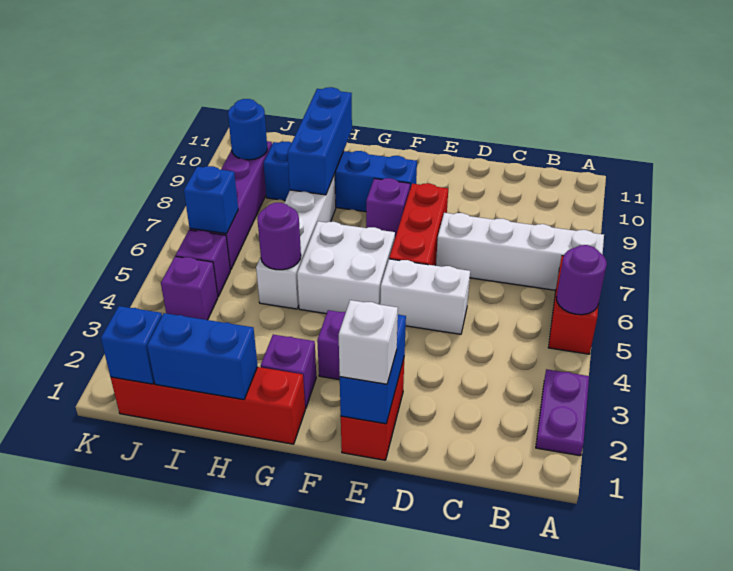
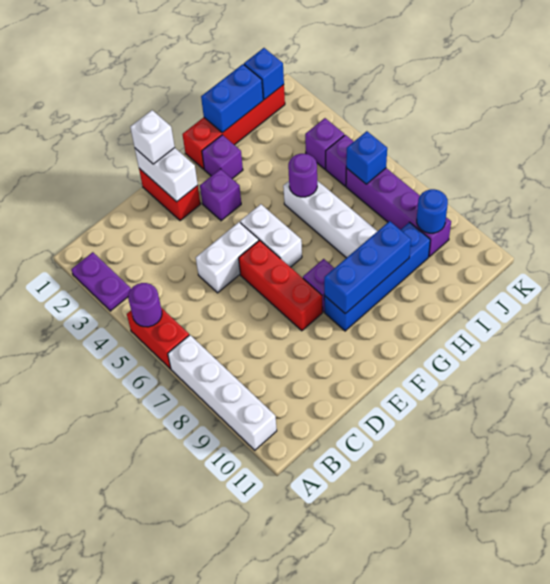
white 1x4 brick [436,213,604,290] -> white 1x4 brick turned to [168,335,277,450]
blue 1x2 brick [340,315,406,424] -> white 1x2 brick [135,148,198,202]
white 2x2 brick [297,221,395,314] -> white 1x2 brick [240,204,302,267]
blue 1x3 brick [288,87,352,195] -> blue 1x3 brick turned to [324,221,411,314]

